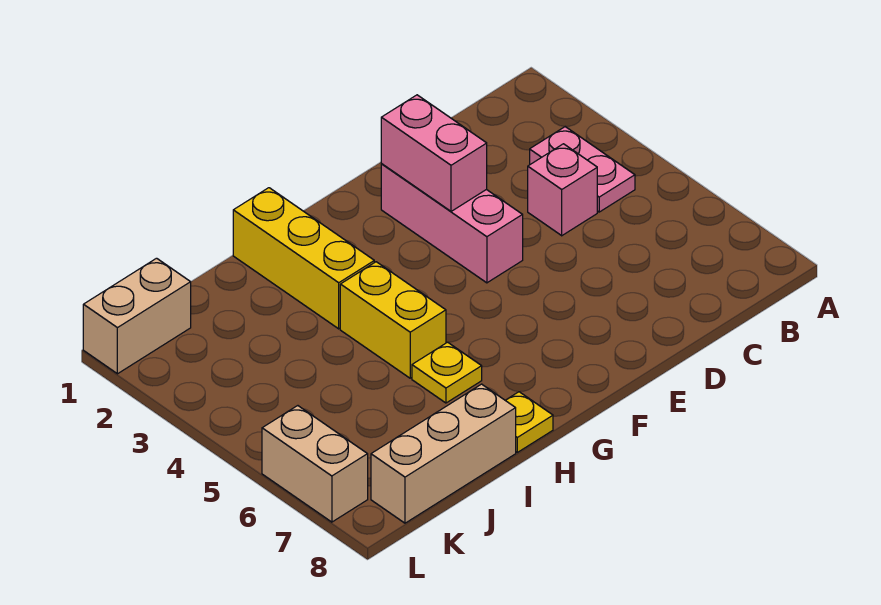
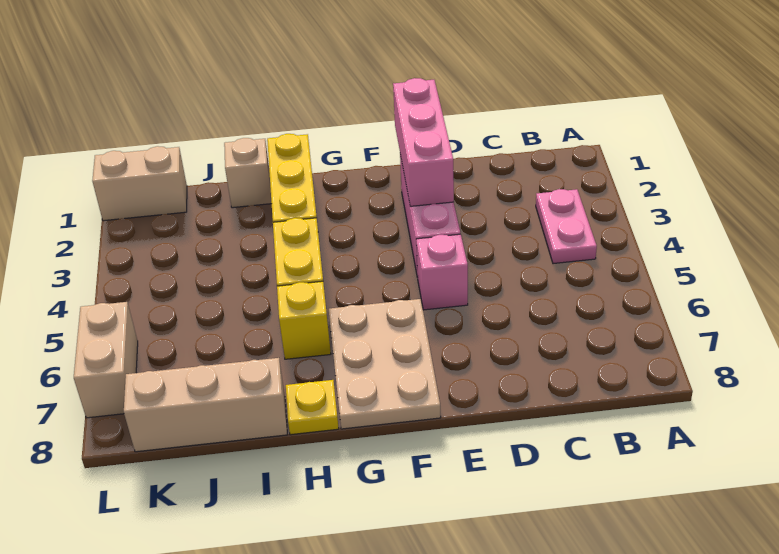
pink 1x1 brick [528,144,597,236] -> pink 1x1 brick moved to [416,234,468,310]
pink 1x2 brick [381,95,487,211] -> pink 1x3 brick [393,78,454,206]
none -> tan 2x3 plate [329,299,441,429]
yellow 1x1 plate [412,342,482,403] -> yellow 1x1 brick [277,281,331,359]
none -> tan 1x1 brick [224,138,272,208]

